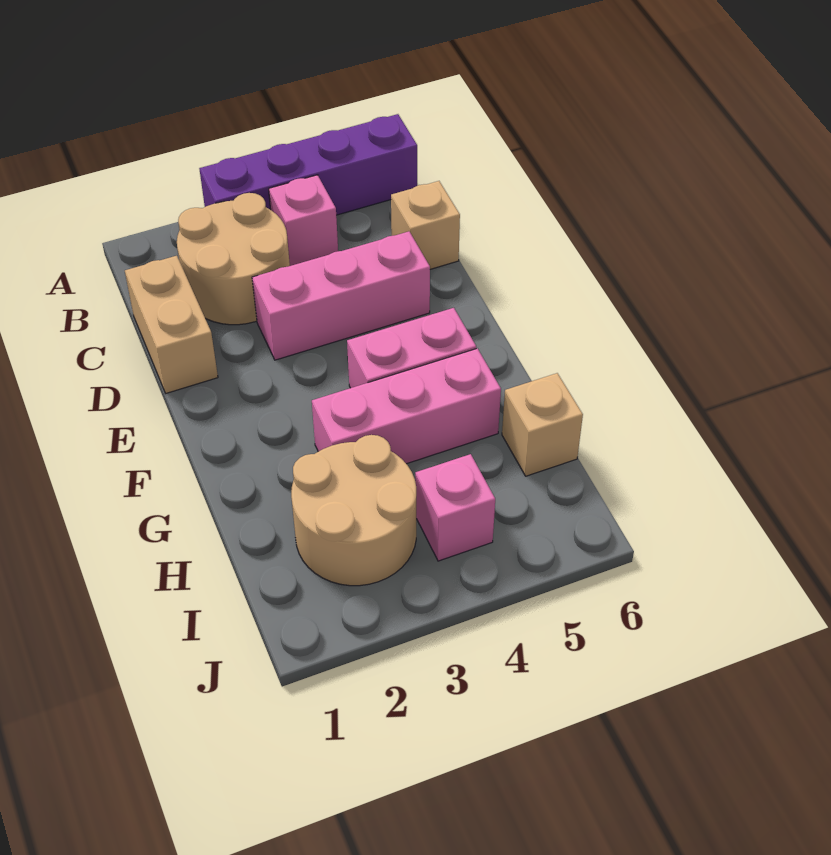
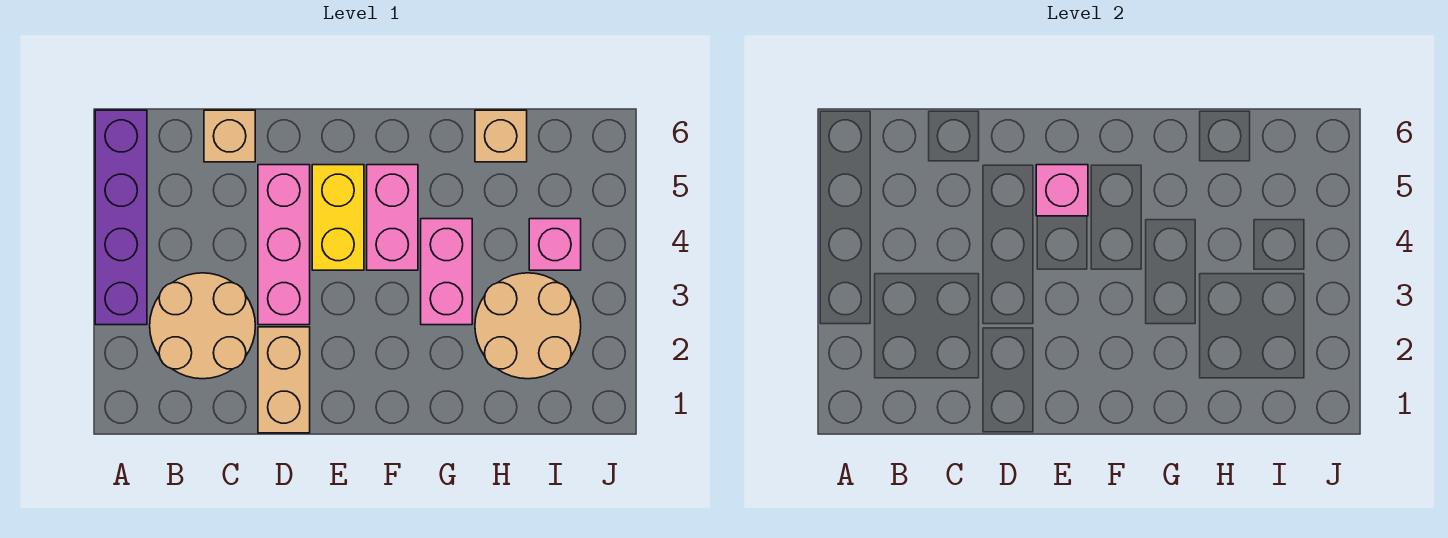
pink 1x1 brick [269,175,338,266] -> pink 1x1 brick moved to [1036,165,1088,216]
tan 1x2 brick [125,256,218,393] -> tan 1x2 brick turned to [258,327,310,433]
none -> yellow 1x2 brick [312,165,364,270]
pink 1x3 brick [312,348,501,464] -> pink 1x2 brick [421,219,472,325]

